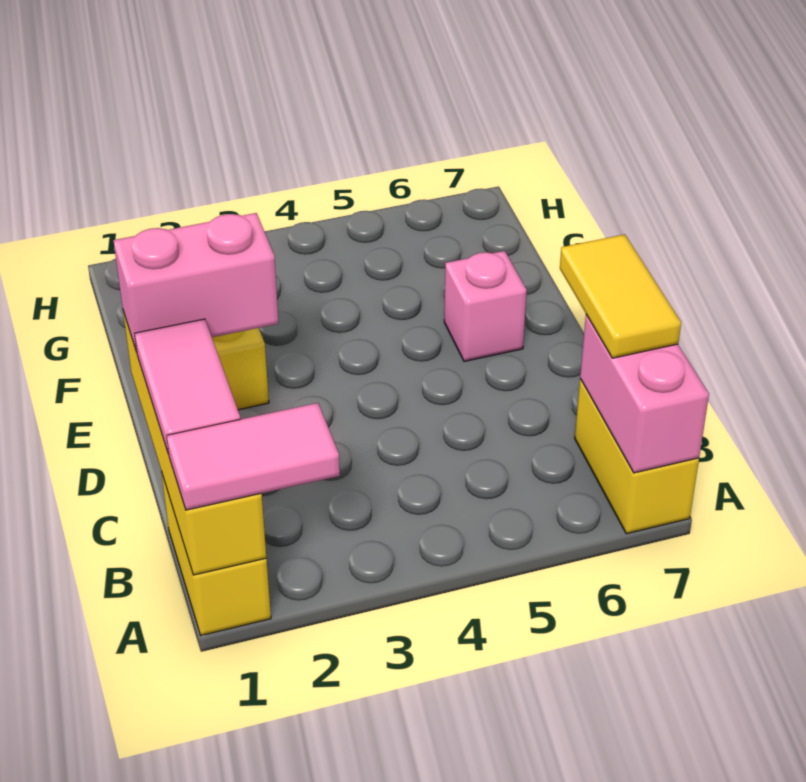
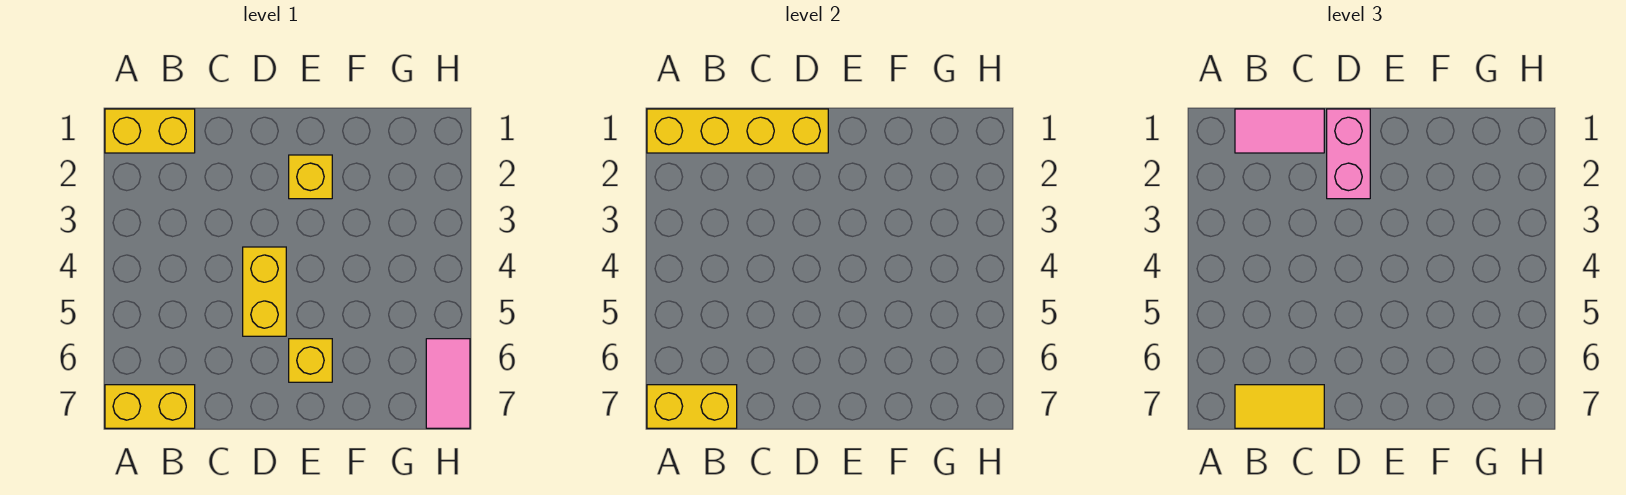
pink 1x2 tile [167,403,340,510] -> pink 1x2 tile moved to [426,339,470,428]
pink 1x2 brick [580,315,709,473] -> yellow 1x2 brick [647,385,737,428]
none -> yellow 1x2 brick [243,247,286,336]
pink 1x1 brick [444,251,527,361] -> yellow 1x1 brick [289,339,332,382]

